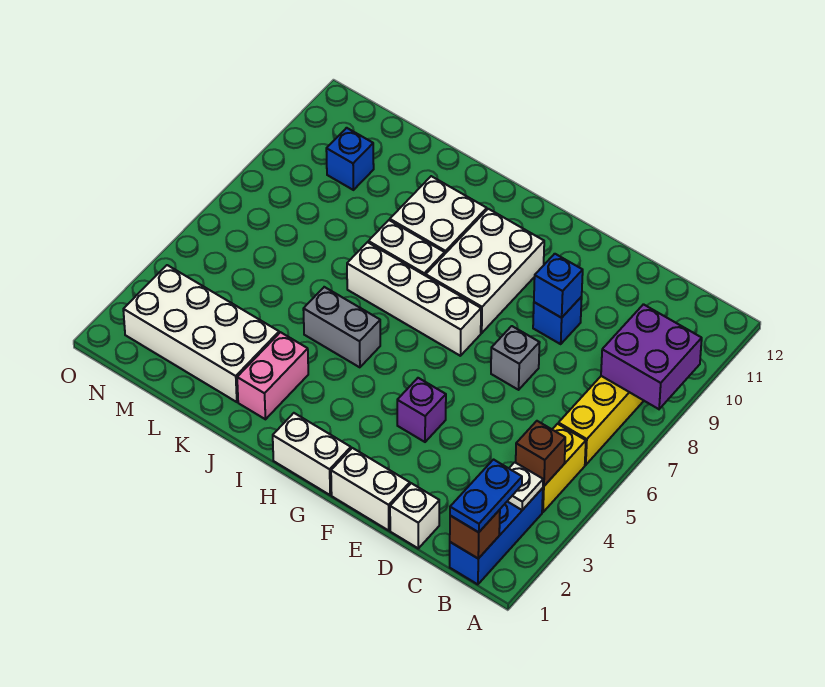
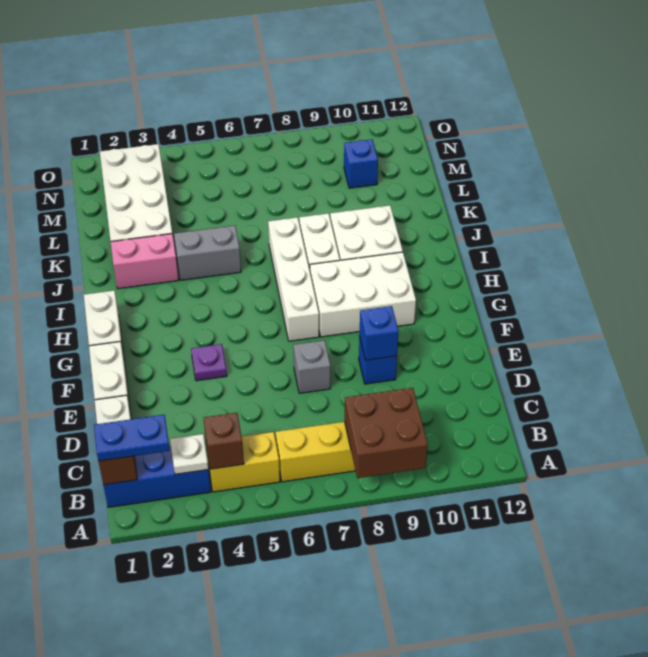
purple 2x2 brick [601,304,702,409] -> brown 2x2 brick [345,388,428,478]
purple 1x1 brick [397,378,446,442] -> purple 1x1 plate [191,344,227,381]
grey 1x2 brick [303,287,380,367] -> grey 1x2 brick turned to [174,226,241,280]

